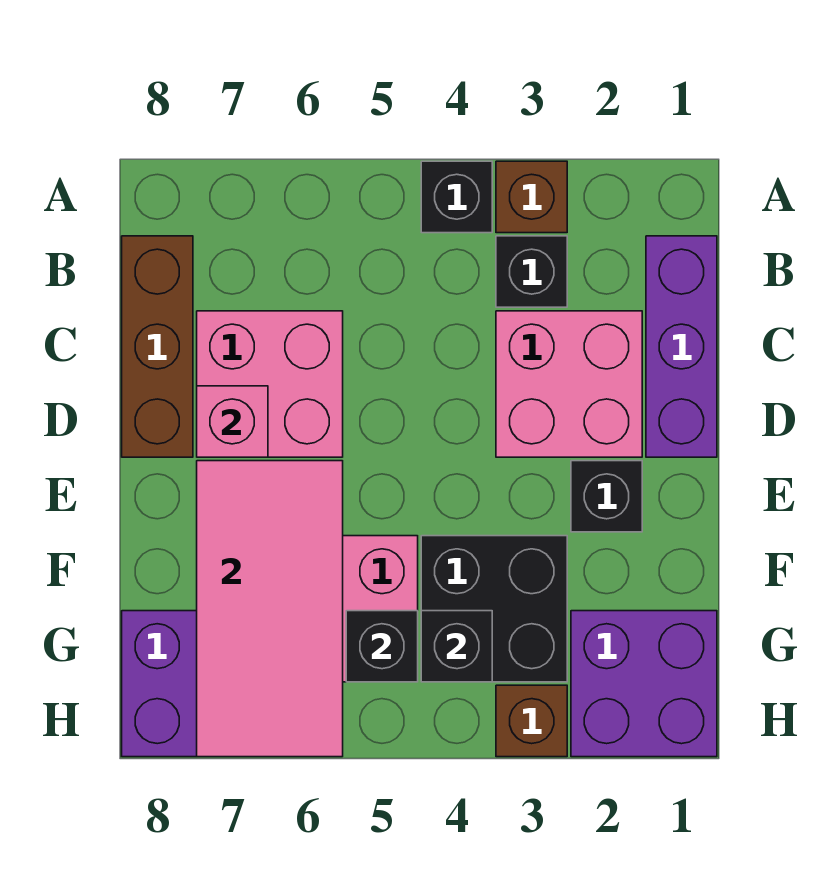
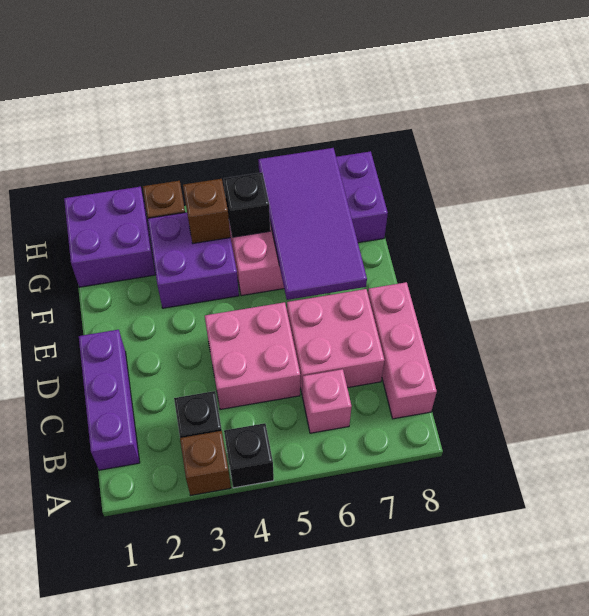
brown 1x3 brick [122,236,193,457] -> pink 1x3 brick [368,282,437,419]
pink 2x2 brick [496,311,642,457] -> pink 2x2 brick moved to [205,302,300,409]
pink 1x1 brick [197,386,268,457] -> pink 1x1 brick moved to [302,369,352,433]
black 1x1 brick [571,461,642,532] -> none
pink 2x4 tile [197,461,343,757] -> purple 2x4 tile [258,148,367,300]
black 2x2 brick [421,536,567,682] -> purple 2x2 brick [147,212,239,308]
black 1x1 brick [421,611,492,682] -> brown 1x1 brick [183,179,230,243]

